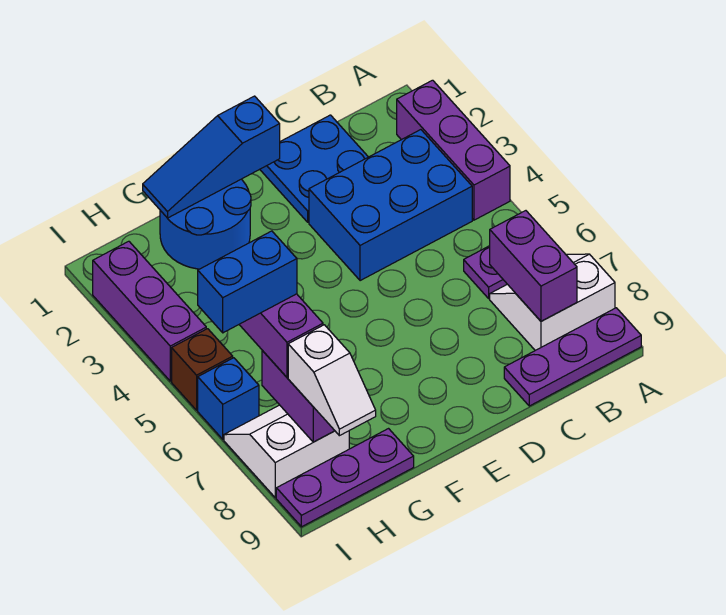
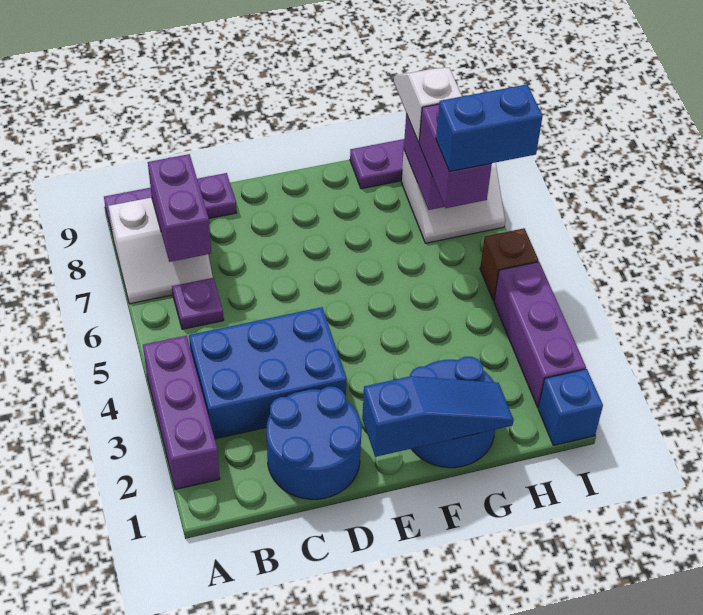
blue 2x2 plate [260,115,368,222] -> blue 2x2 round brick [267,387,361,499]
blue 1x1 brick [198,358,259,439] -> blue 1x1 brick moved to [538,369,603,445]

